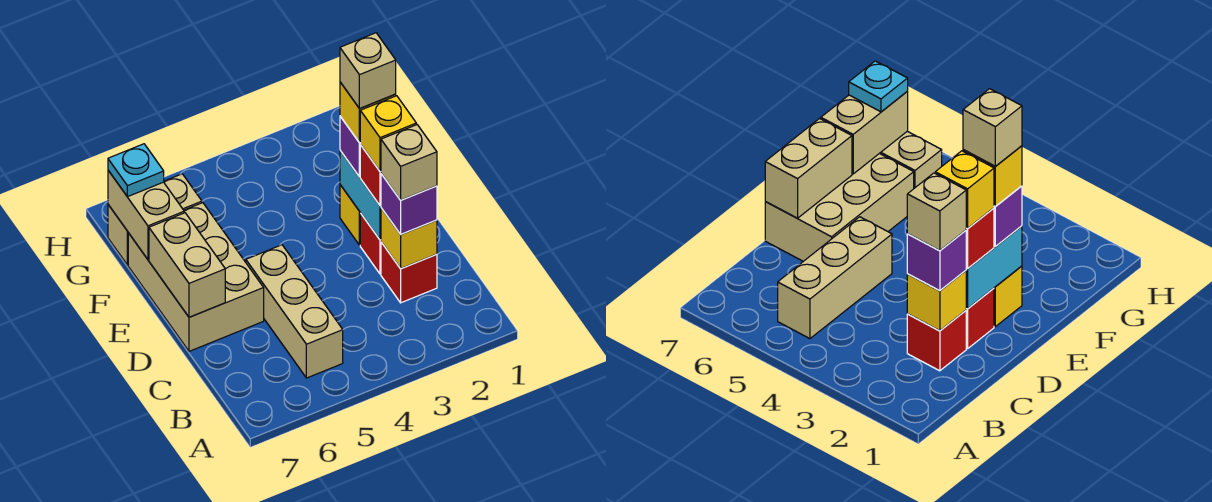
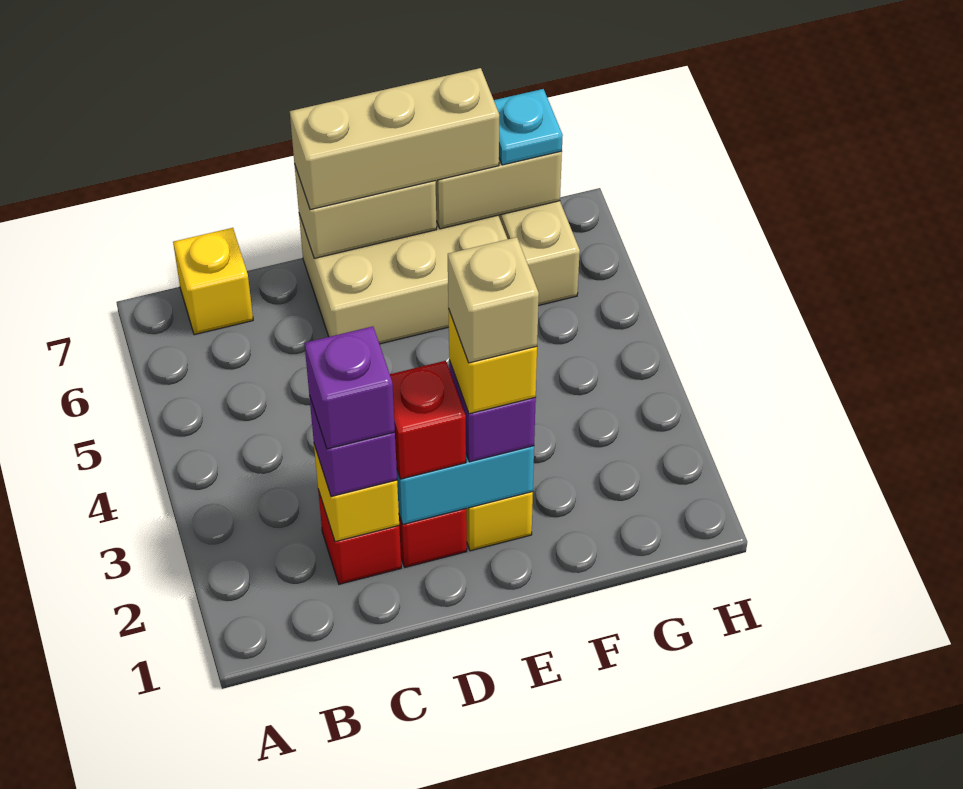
tan 1x3 brick [246,245,343,378] -> tan 1x3 brick moved to [290,68,499,210]
tan 1x1 brick [381,125,437,200] -> purple 1x1 brick [304,326,395,449]
yellow 1x1 brick [360,96,416,172] -> yellow 1x1 brick moved to [173,228,253,335]

